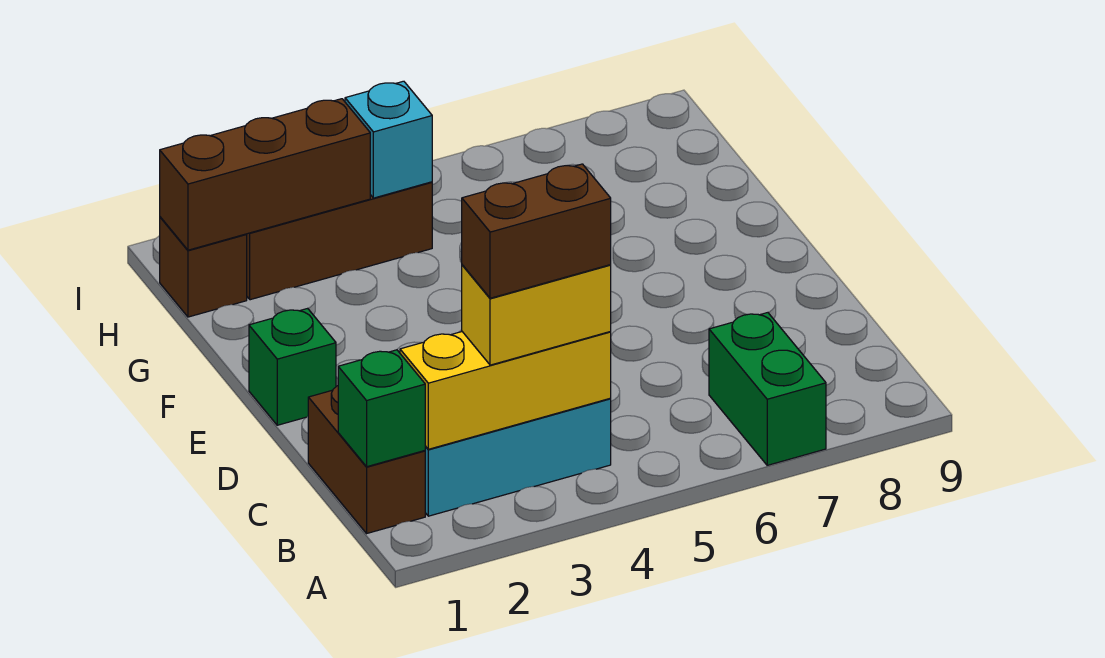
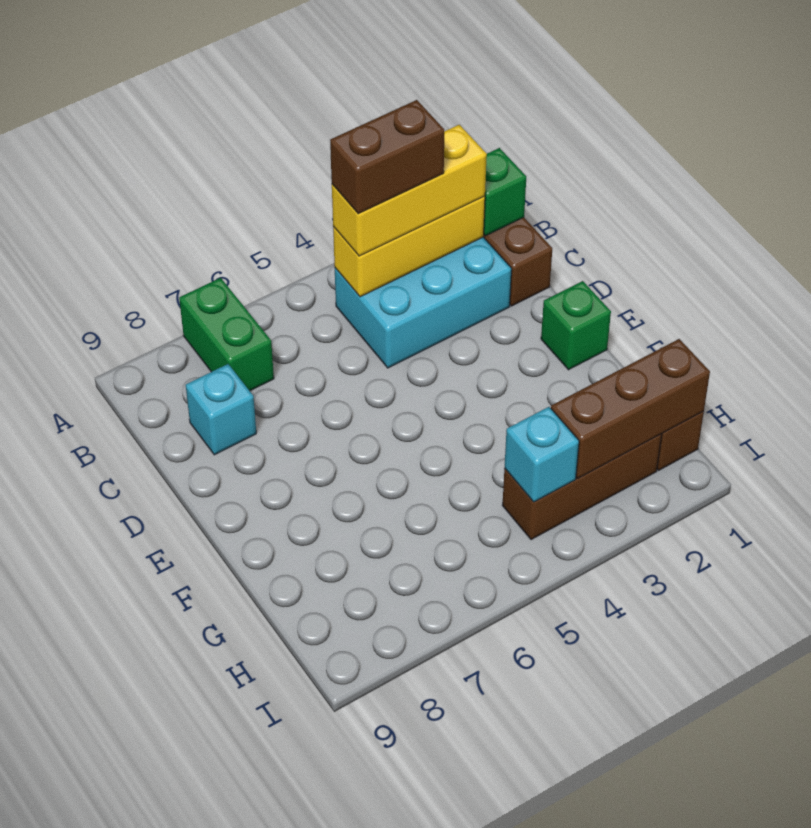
yellow 1x2 brick [462,265,611,365] -> yellow 1x3 brick [332,125,487,256]
none -> cyan 1x1 brick [186,364,256,455]

